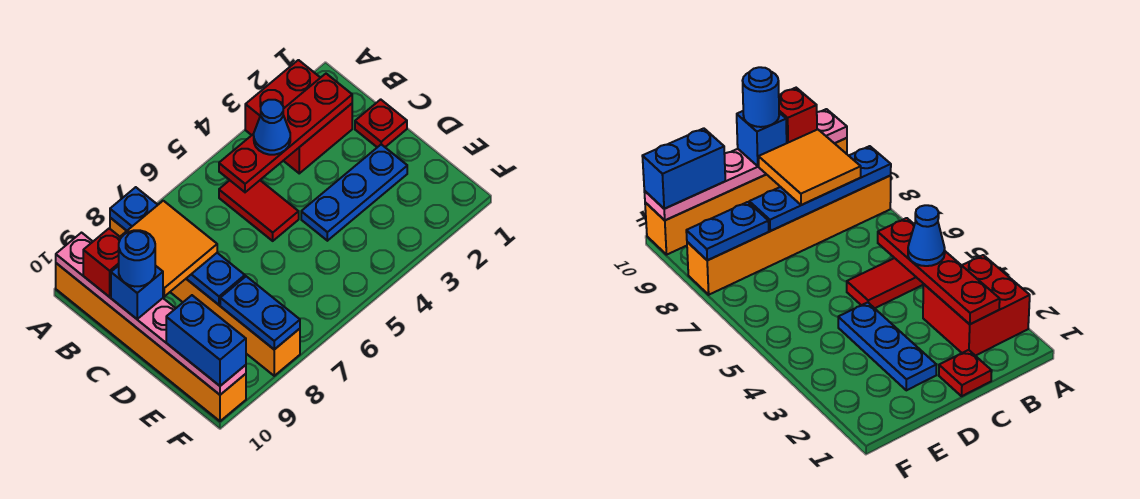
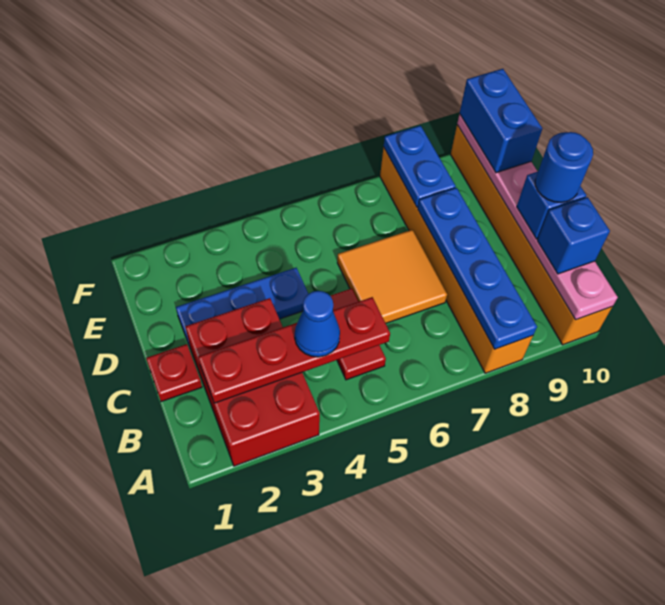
red 2x2 brick [245,60,352,173] -> red 2x3 brick [186,298,320,466]
orange 2x2 tile [120,201,217,296] -> orange 2x2 tile moved to [337,230,447,323]
red 1x1 brick [83,228,121,297] -> blue 1x1 brick [537,197,610,274]

